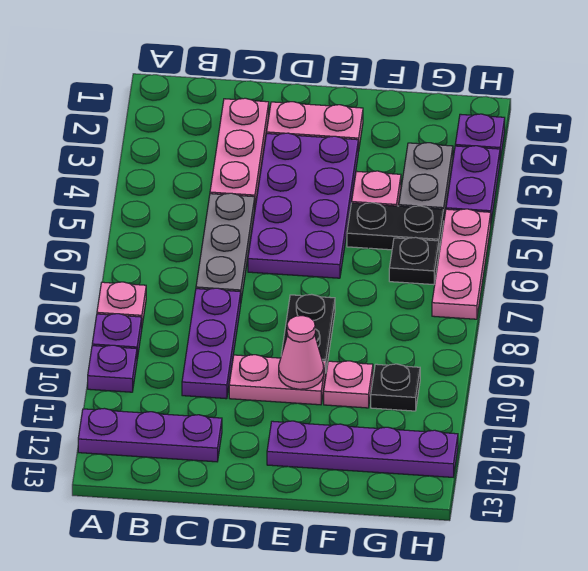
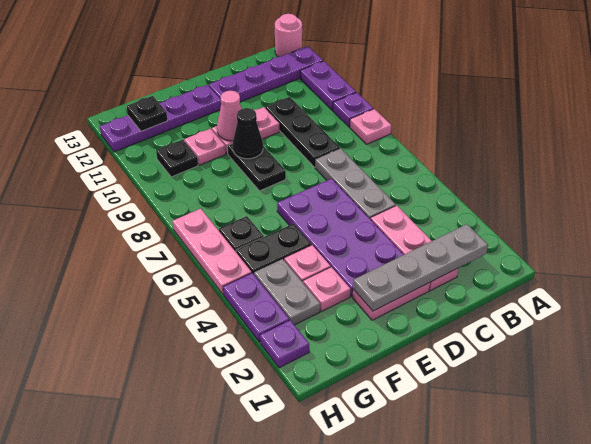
purple 1x1 plate [88,345,137,392] -> purple 1x2 plate [300,61,356,110]
purple 1x3 plate [78,408,222,462] -> purple 1x4 plate [209,46,323,102]
none -> pink 1x1 round brick [275,14,302,57]
none -> grey 1x4 plate [353,224,488,311]
purple 1x3 plate [182,288,241,399] -> black 1x3 plate [265,97,340,167]
none -> black 1x1 cone [233,108,263,159]
none -> pink 1x1 plate [303,267,350,311]
none -> black 1x1 plate [127,96,167,131]

